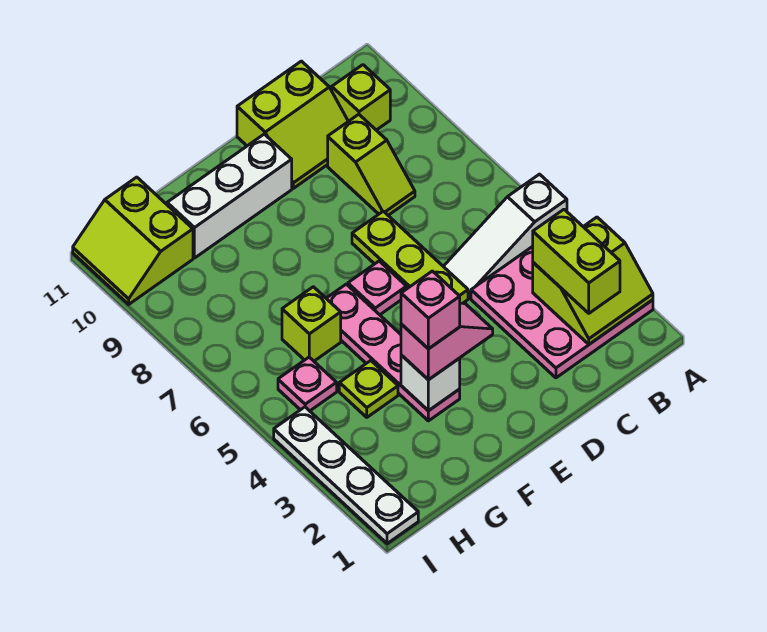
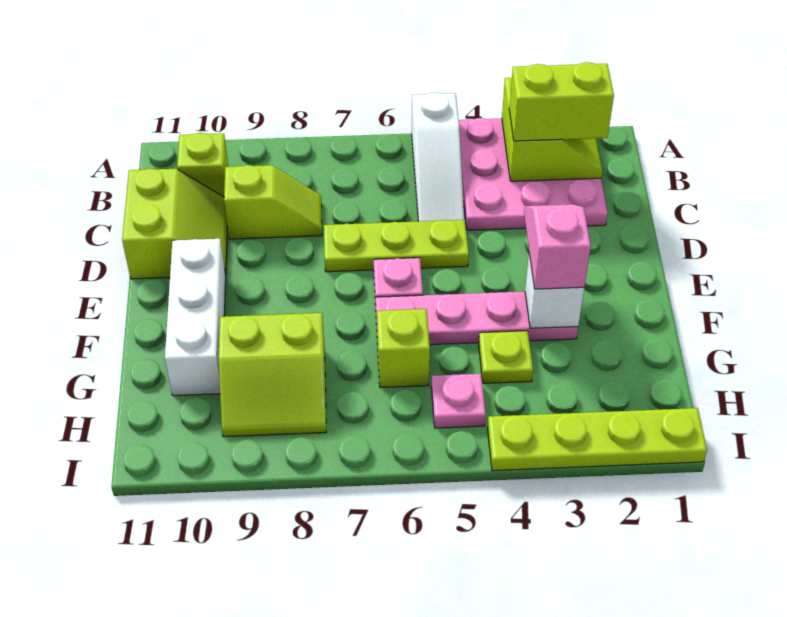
pink 1x1 brick [401,271,460,349] -> none
lime 2x2 slope [73,177,193,304] -> lime 2x2 slope moved to [218,313,326,437]
white 1x4 plate [274,407,418,544] -> lime 1x4 plate [487,408,707,471]

